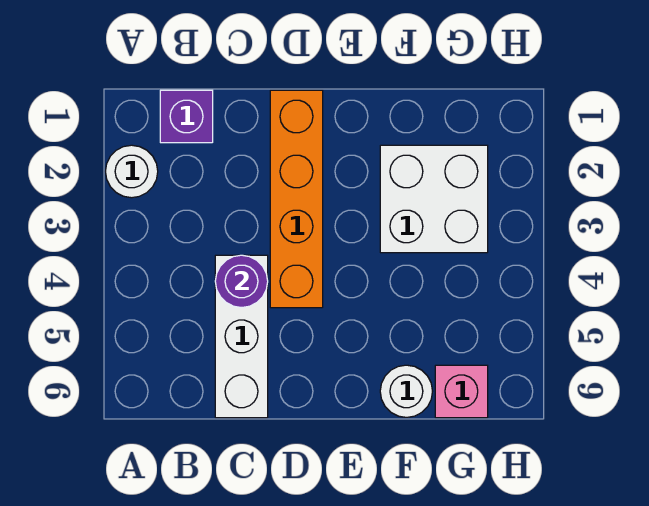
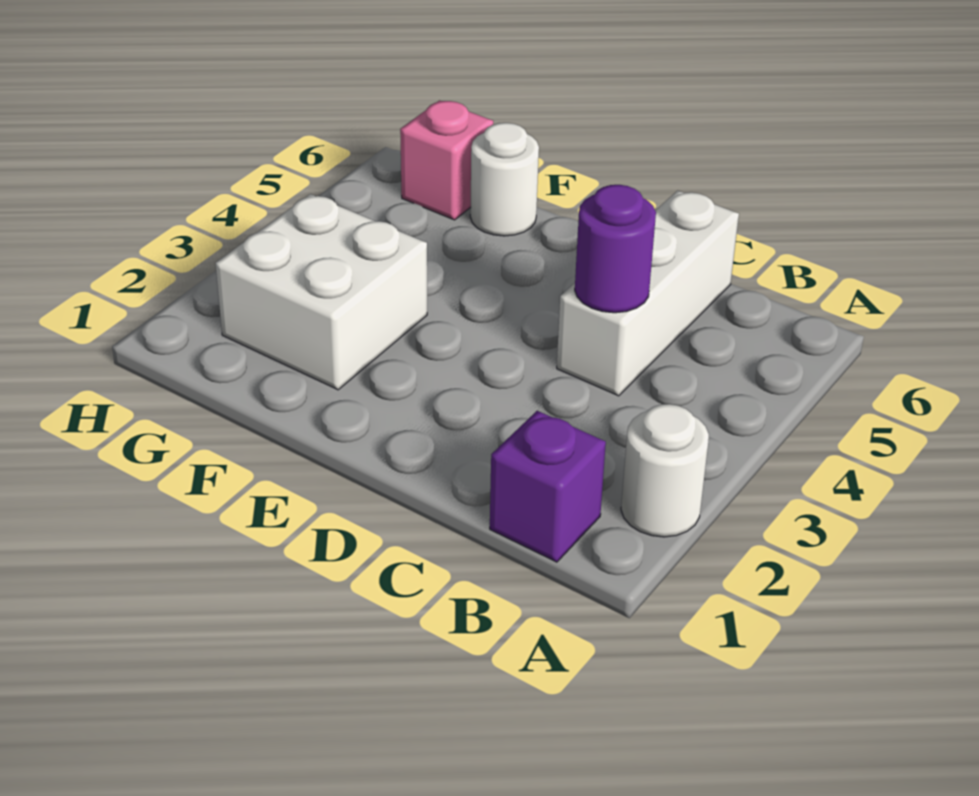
orange 1x4 brick [270,90,323,308] -> none

